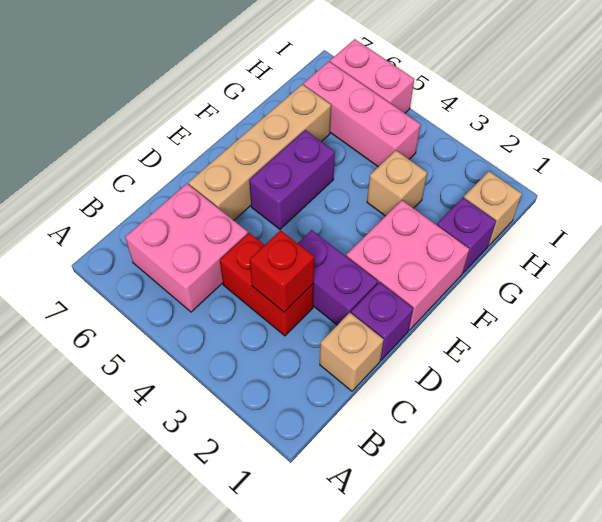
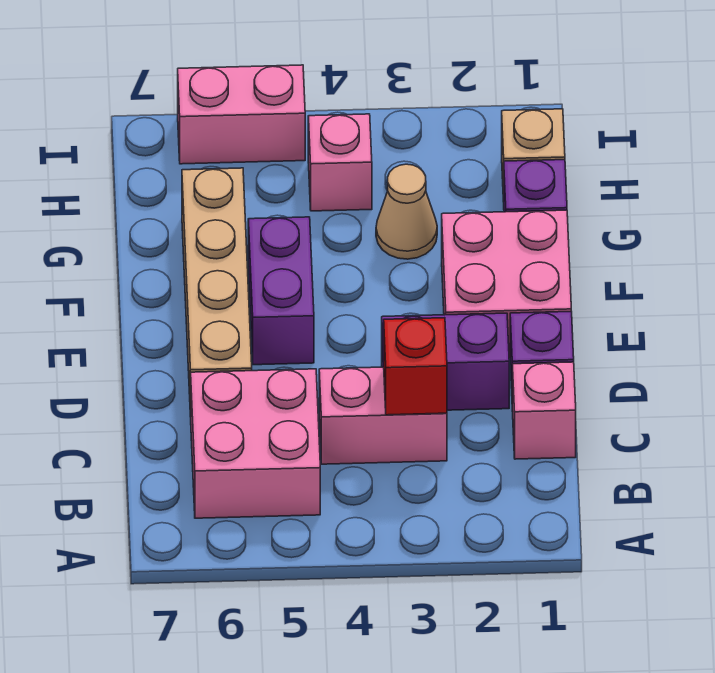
tan 1x1 brick [320,313,384,391] -> pink 1x1 brick [512,362,576,459]
red 1x2 brick [220,233,314,336] -> pink 1x2 brick [319,367,447,464]
tan 1x1 brick [367,150,427,216] -> tan 1x1 cone [376,164,437,259]
pink 1x3 brick [303,62,421,167] -> pink 1x1 brick [308,114,372,211]

